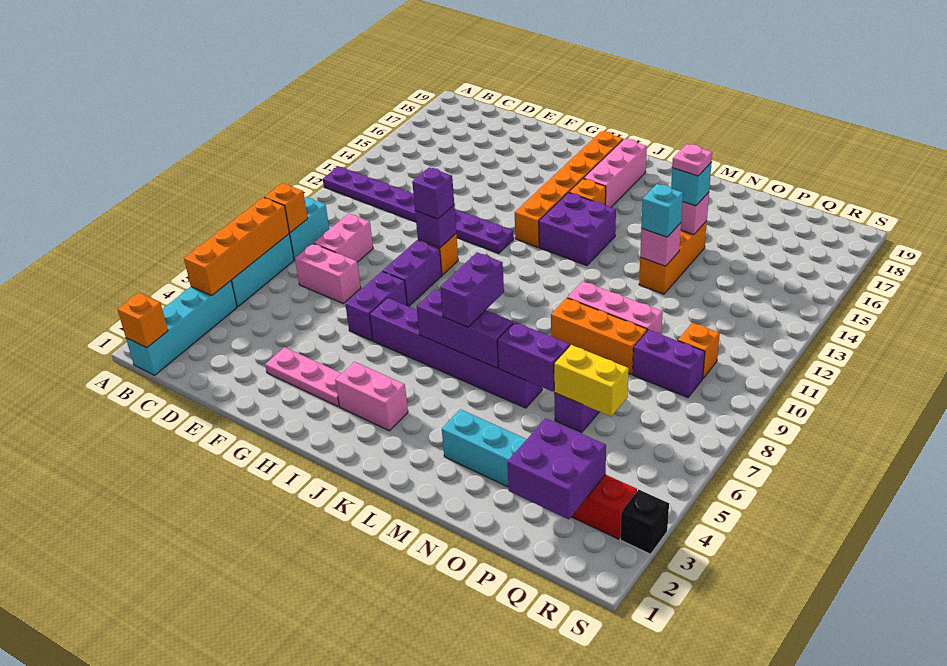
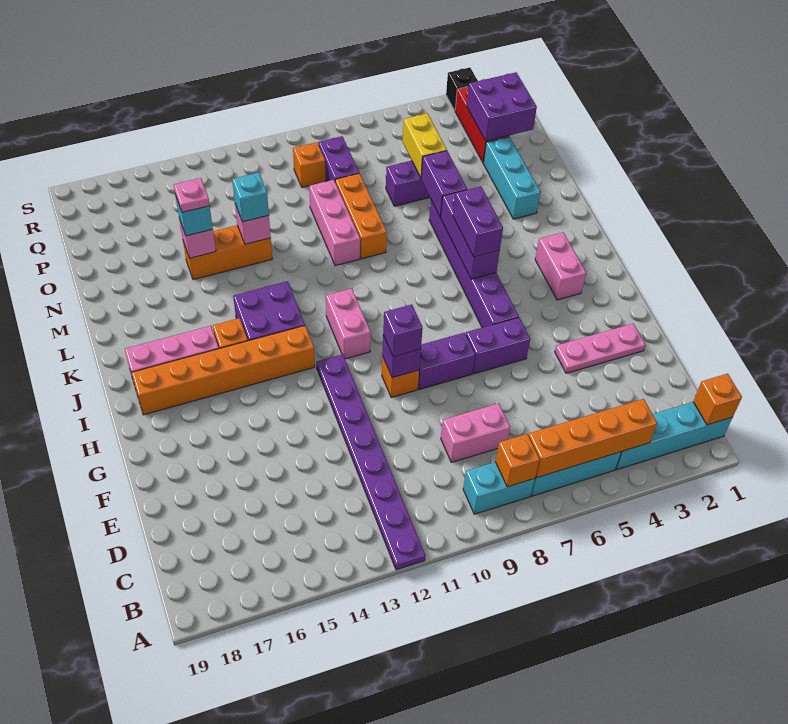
pink 1x2 brick [295,243,361,303] -> pink 1x2 brick moved to [326,288,371,359]
pink 1x3 plate [265,347,342,406] -> pink 1x3 plate turned to [555,324,645,373]
purple 1x2 brick [440,252,504,327] -> purple 1x2 brick turned to [453,186,503,257]

